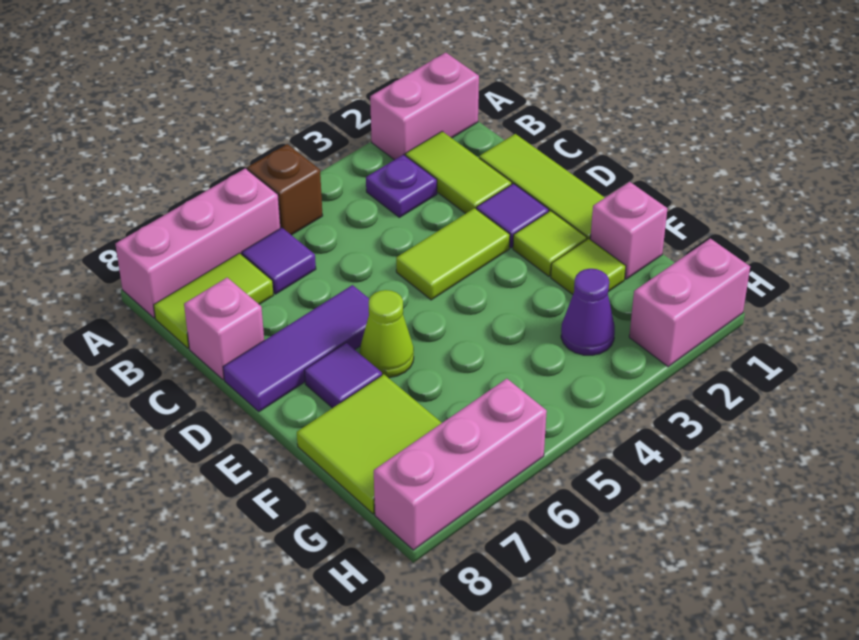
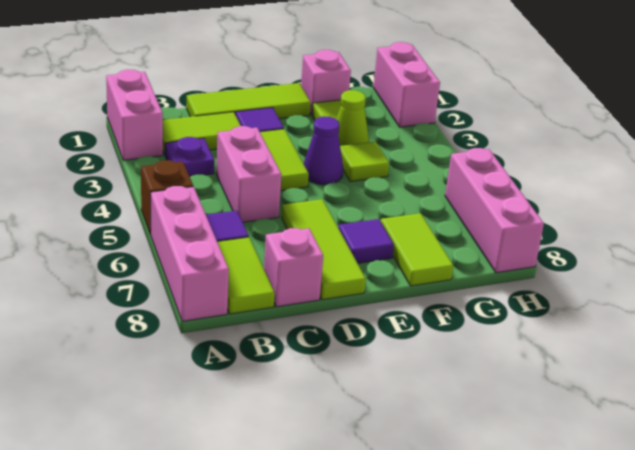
none -> pink 1x2 brick [216,126,281,222]
purple 1x3 tile [223,285,369,412] -> lime 1x3 tile [282,199,366,300]
lime 1x1 tile [513,211,587,276] -> lime 1x1 tile moved to [340,142,389,182]
lime 1x1 cone [360,290,414,378] -> lime 1x1 cone moved to [336,90,369,146]
lime 2x2 tile [297,374,442,514] -> lime 1x2 tile [381,213,454,286]
purple 1x1 cone [561,269,615,355] -> purple 1x1 cone moved to [304,116,343,185]

